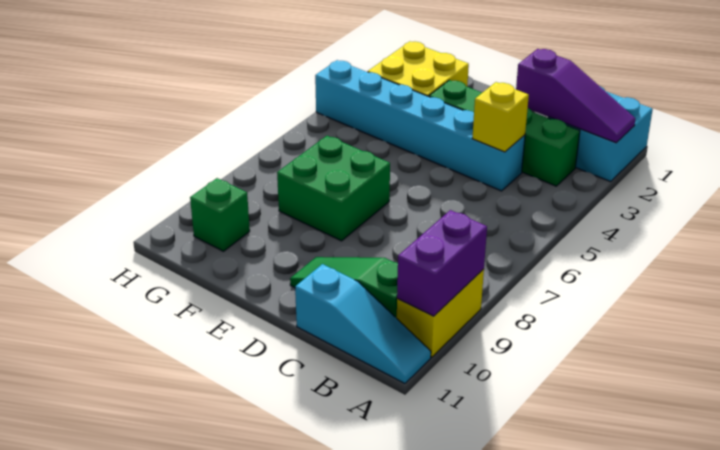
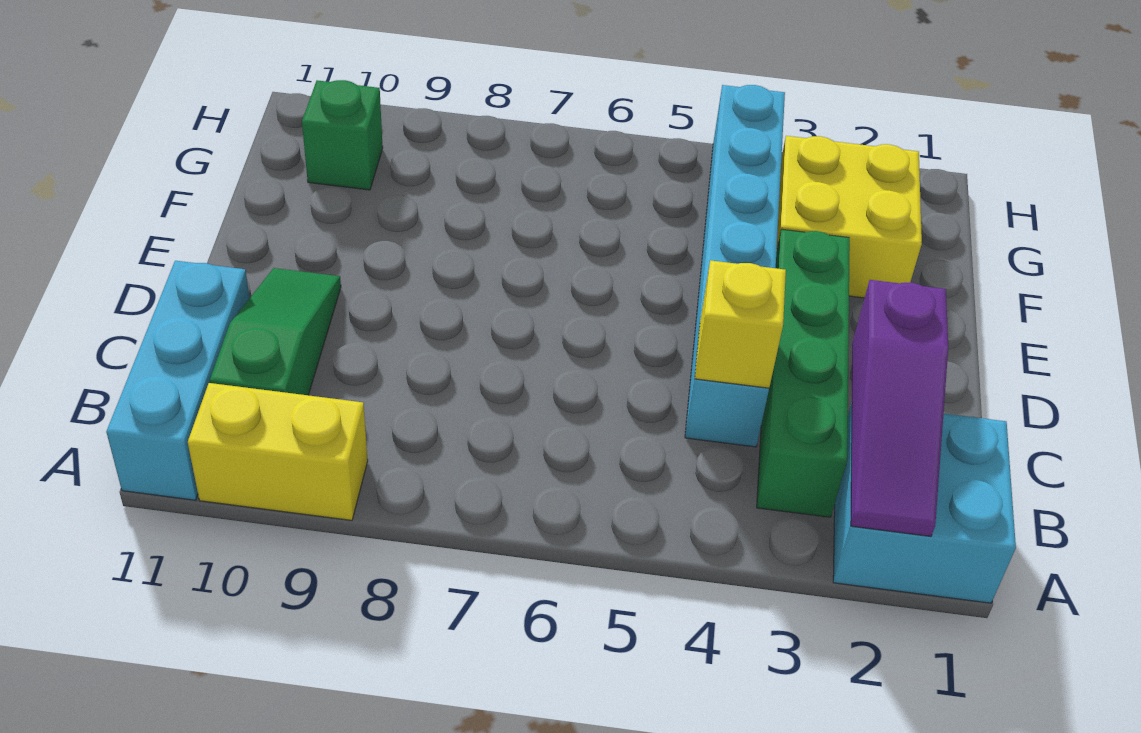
purple 1x2 brick [397,210,487,316] -> none
cyan 1x3 slope [295,264,431,384] -> cyan 1x3 brick [106,261,249,500]
green 2x2 brick [277,136,390,241] -> none

